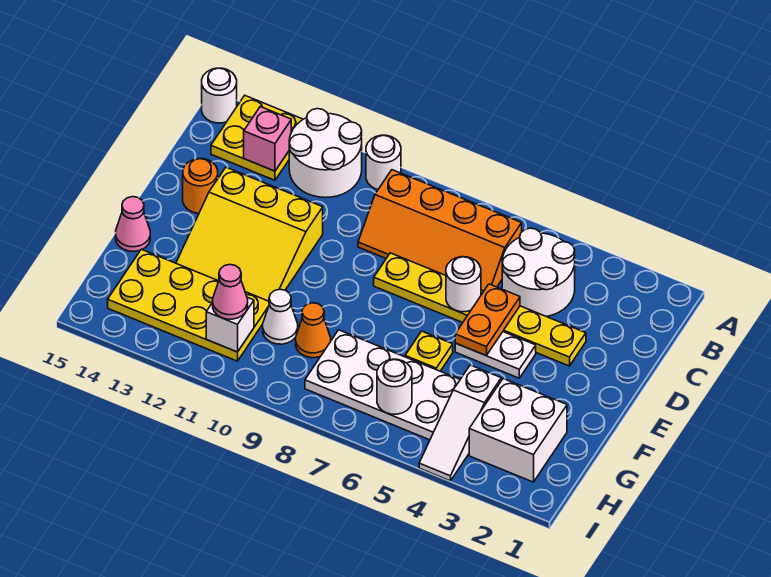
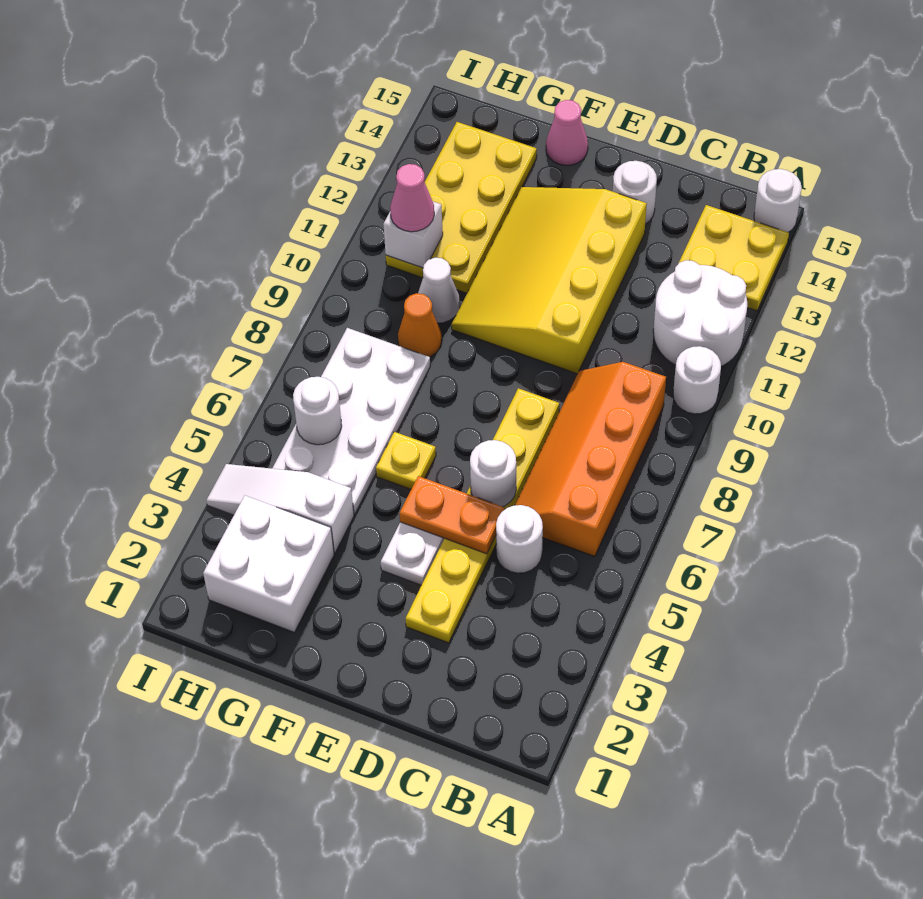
white 2x2 round brick [502,228,575,317] -> white 1x1 round brick [496,505,543,573]
pink 1x1 brick [244,107,291,171] -> none
yellow 3x3 slope [176,167,323,301] -> yellow 3x4 slope [451,187,647,374]
orange 1x1 round brick [183,159,218,213] -> white 1x1 round brick [613,161,657,224]

